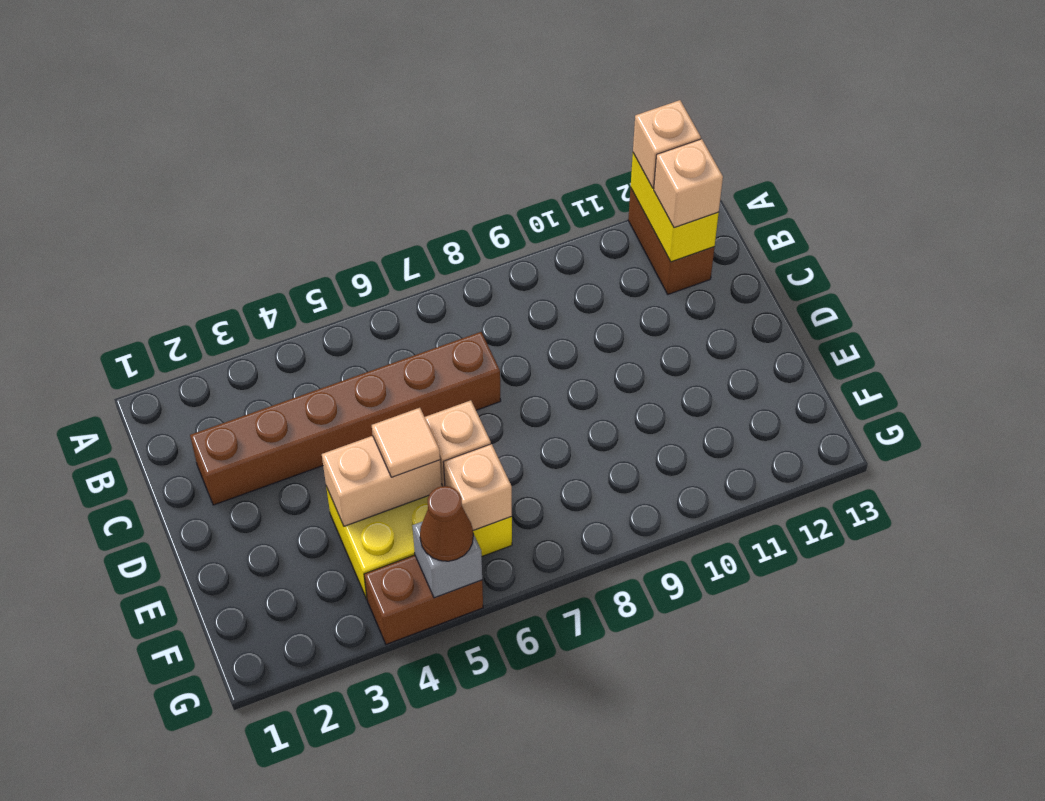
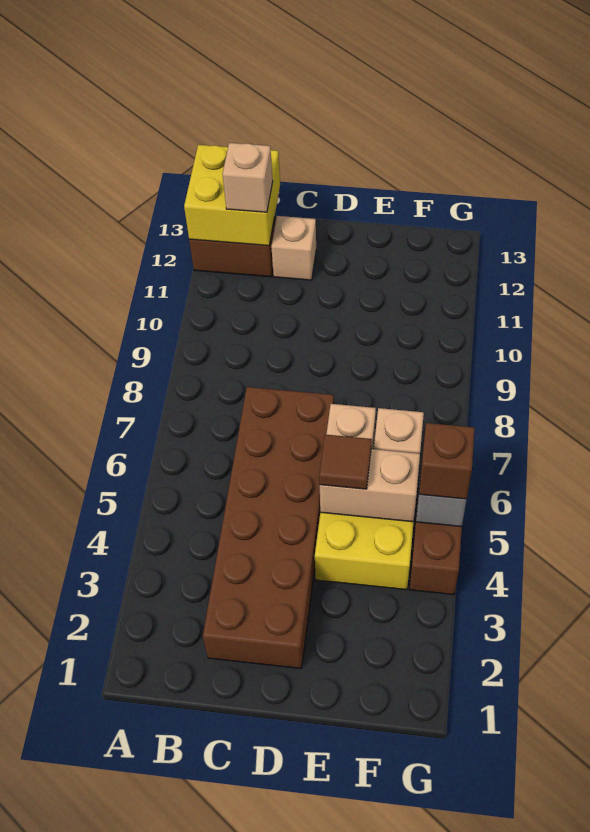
yellow 1x2 brick [631,153,719,262] -> yellow 2x2 brick [184,145,280,246]
tan 1x1 brick [633,100,701,188] -> tan 1x1 brick moved to [271,216,316,280]
brown 1x6 brick [190,332,501,505] -> brown 2x6 brick [203,387,334,668]
tan 1x2 brick [322,436,442,526] -> tan 1x2 brick turned to [320,449,420,522]
tan 1x1 tile [372,408,440,477] -> brown 1x1 tile [319,434,372,489]
brown 1x1 cone [420,486,473,561] -> brown 1x1 brick [419,423,475,499]

